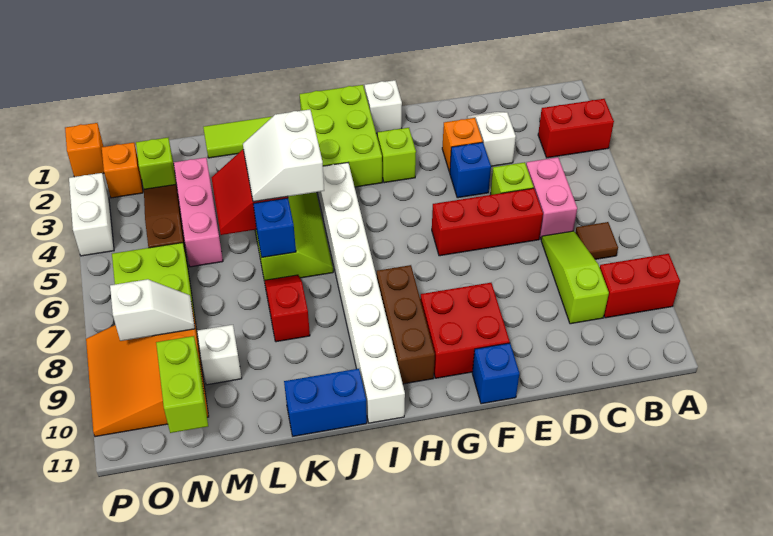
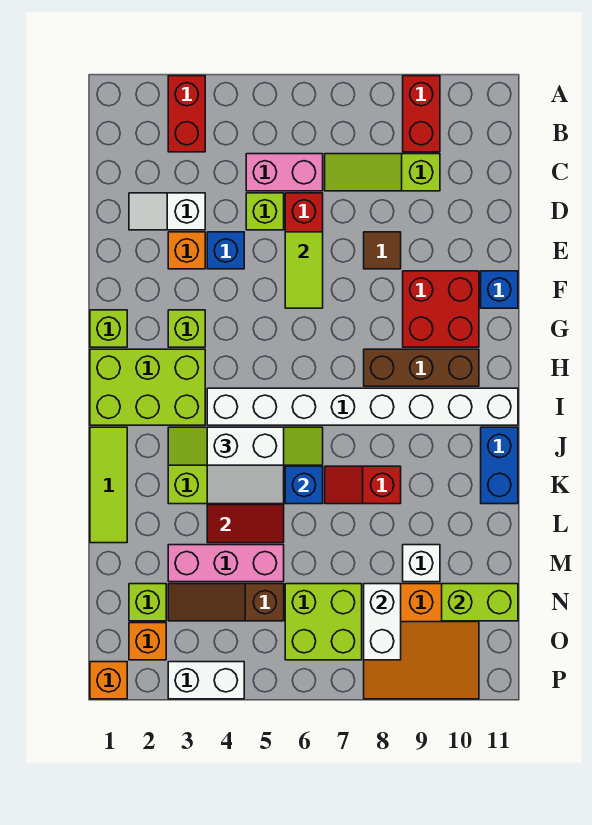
brown 1x1 tile [575,222,618,259] -> brown 1x1 tile moved to [364,232,401,269]
none -> lime 1x2 tile [285,232,323,308]
white 1x1 brick [365,80,402,133] -> lime 1x1 brick [90,310,127,347]
white 1x2 slope [110,279,195,341] -> white 1x2 brick [364,584,401,660]

